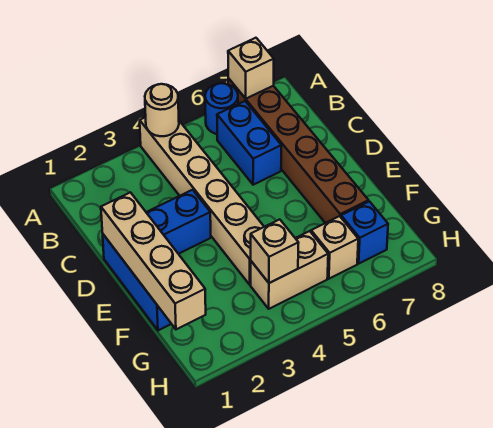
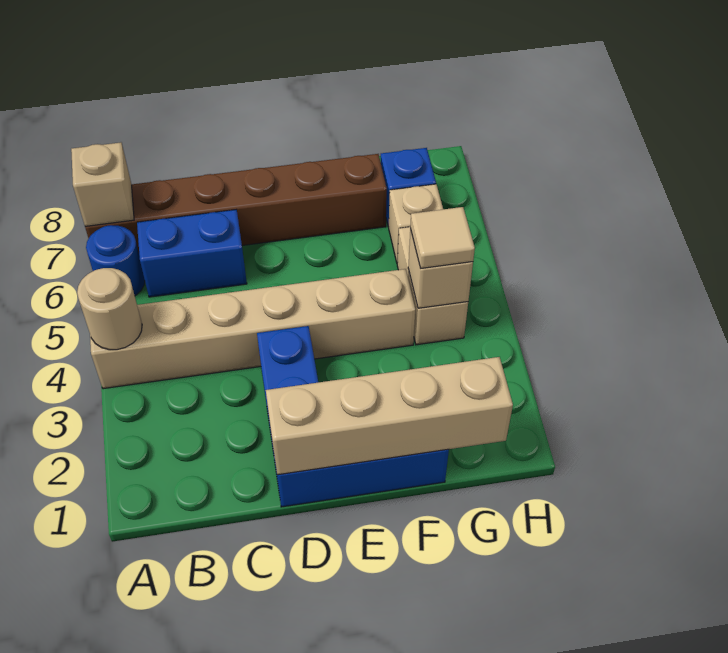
none -> tan 1x1 tile [410,207,475,268]

